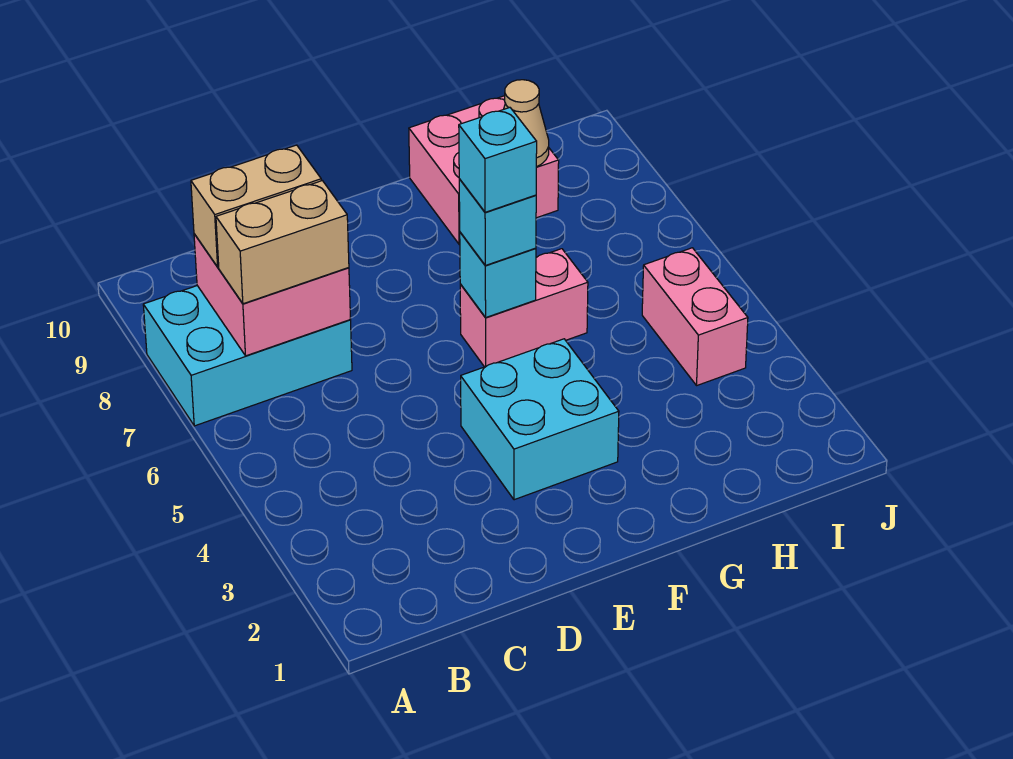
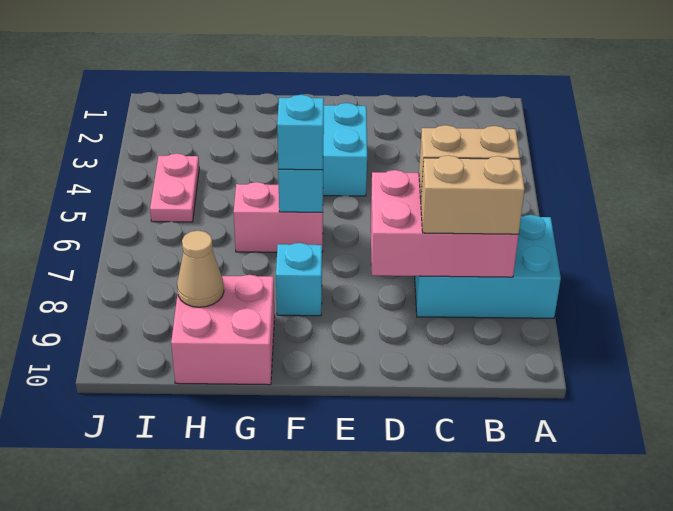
pink 2x2 brick [194,234,350,356] -> pink 2x3 brick [371,170,519,277]
cyan 1x1 brick [459,108,537,212] -> cyan 1x1 brick moved to [276,243,322,316]
pink 1x2 brick [642,248,748,385] -> pink 1x2 plate [150,153,199,222]

